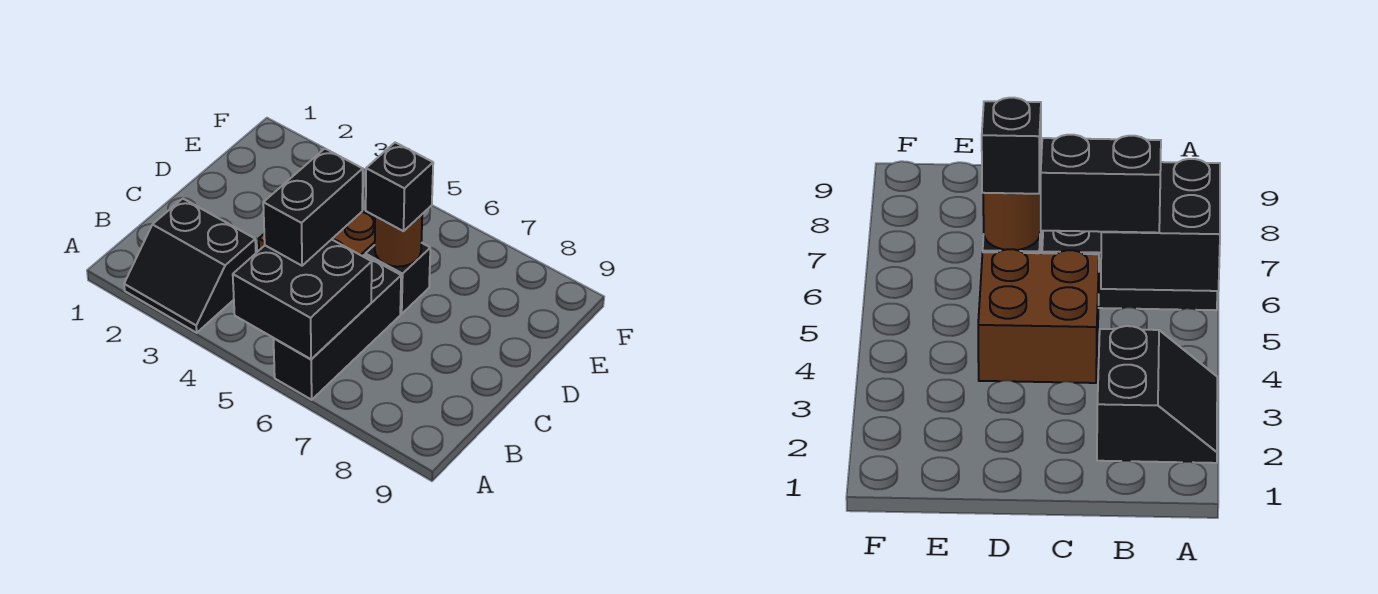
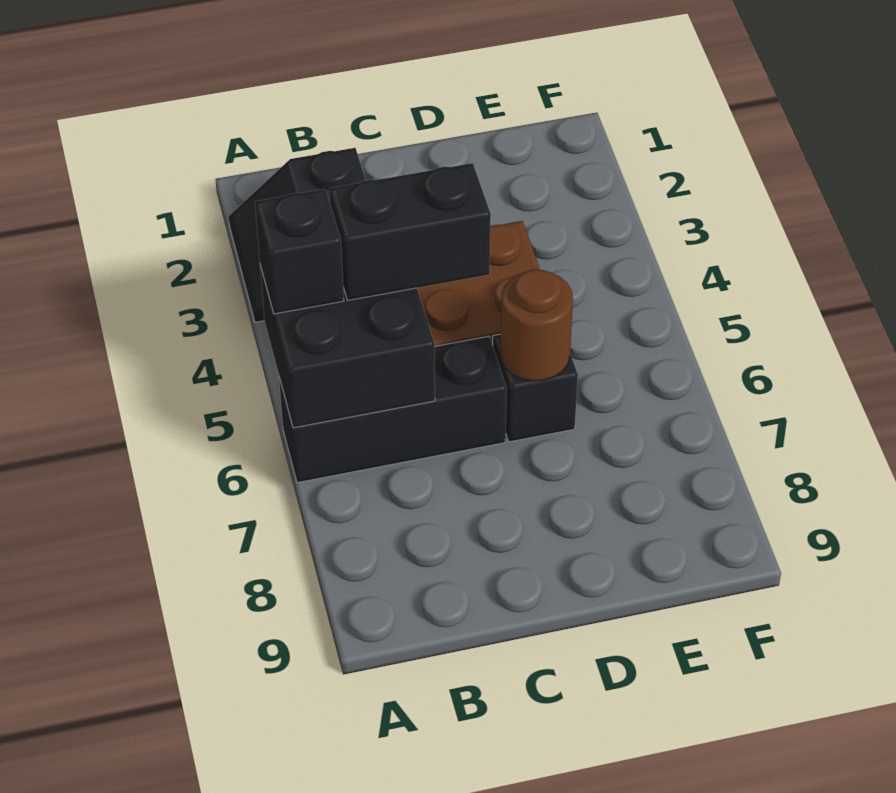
black 1x1 brick [366,143,433,231] -> black 1x1 brick moved to [255,189,344,314]

